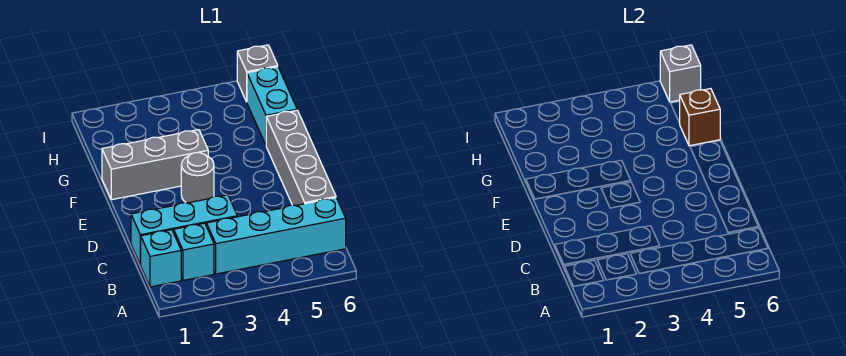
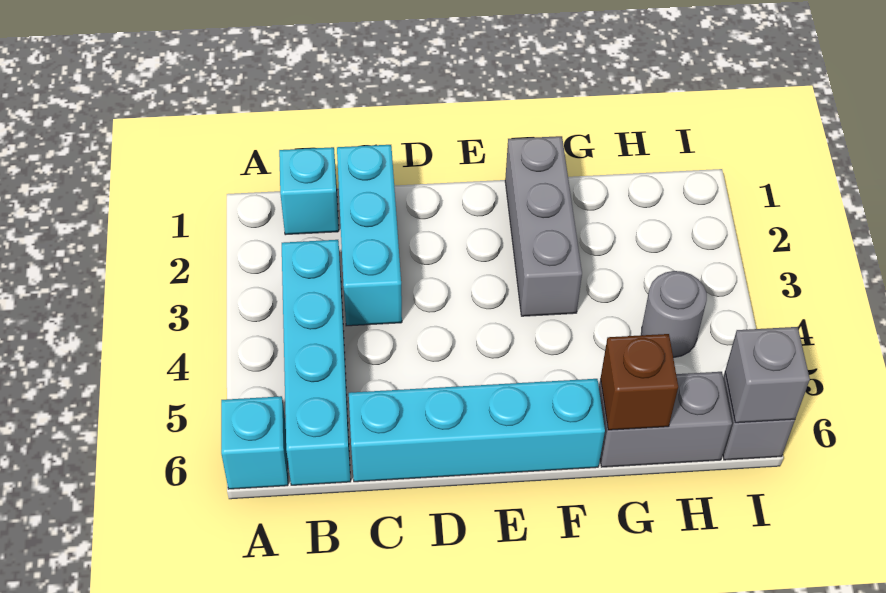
cyan 1x1 brick [174,223,214,280] -> cyan 1x1 brick moved to [221,396,288,489]
grey 1x4 brick [266,110,336,206] -> cyan 1x4 brick [349,379,605,482]
grey 1x1 round brick [181,153,214,203] -> grey 1x1 round brick moved to [641,271,707,358]
cyan 1x2 brick [247,67,297,145] -> grey 1x2 brick [599,372,732,467]

